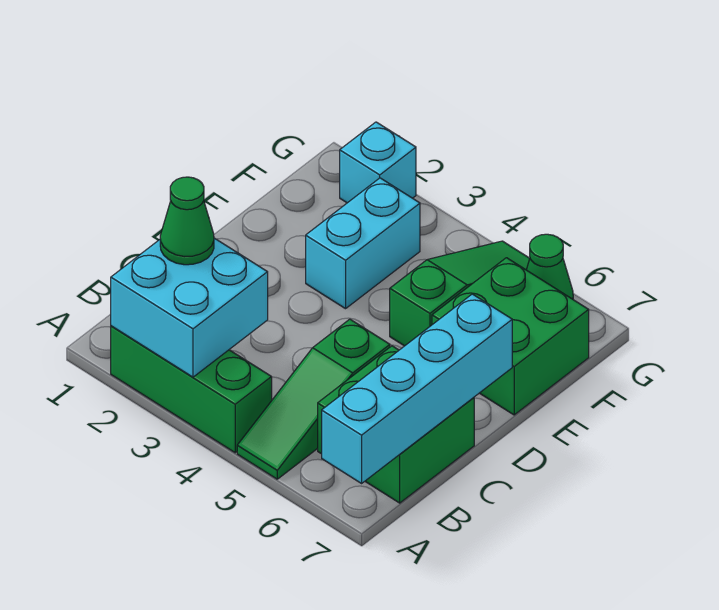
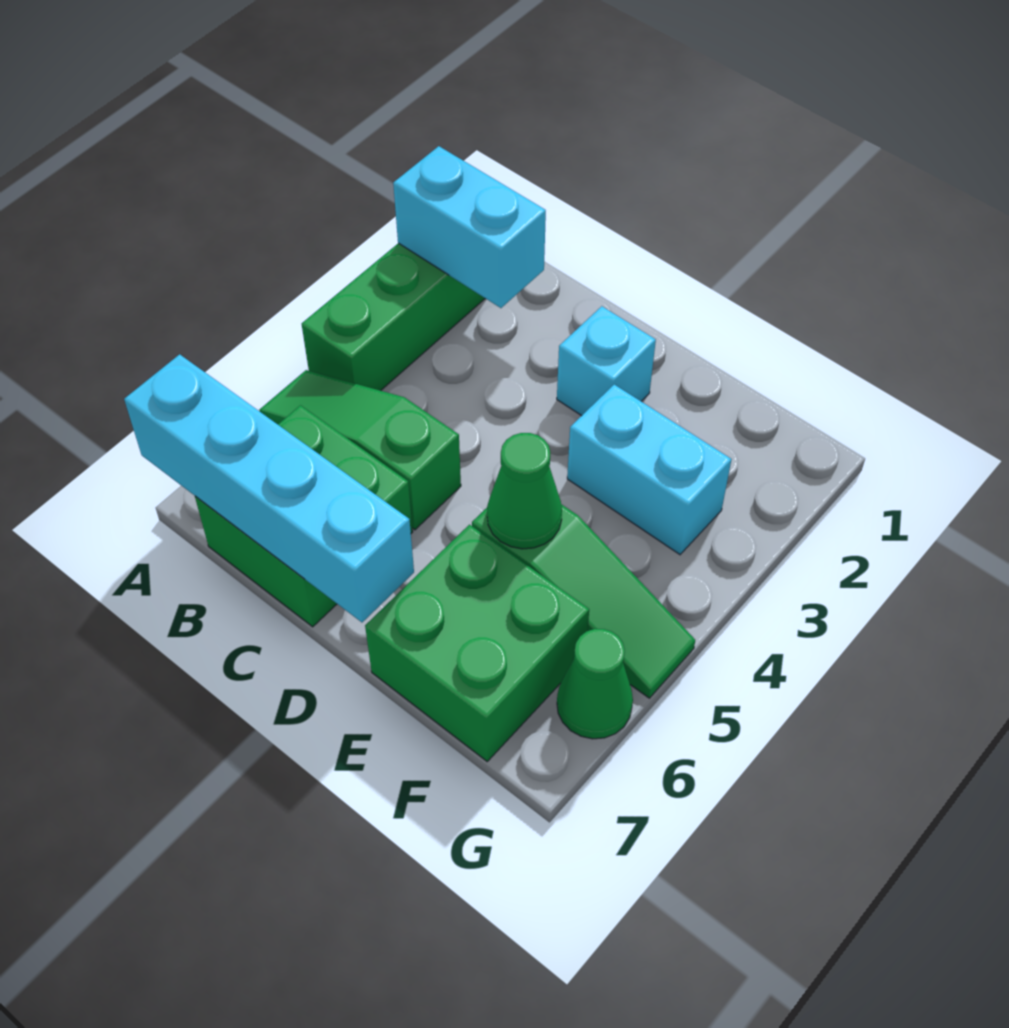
cyan 2x2 brick [111,238,268,377] -> cyan 1x2 brick [393,146,546,308]
green 1x1 cone [160,177,214,265] -> green 1x1 cone moved to [487,433,562,549]
cyan 1x1 brick [340,122,416,203] -> cyan 1x1 brick moved to [557,306,656,416]

